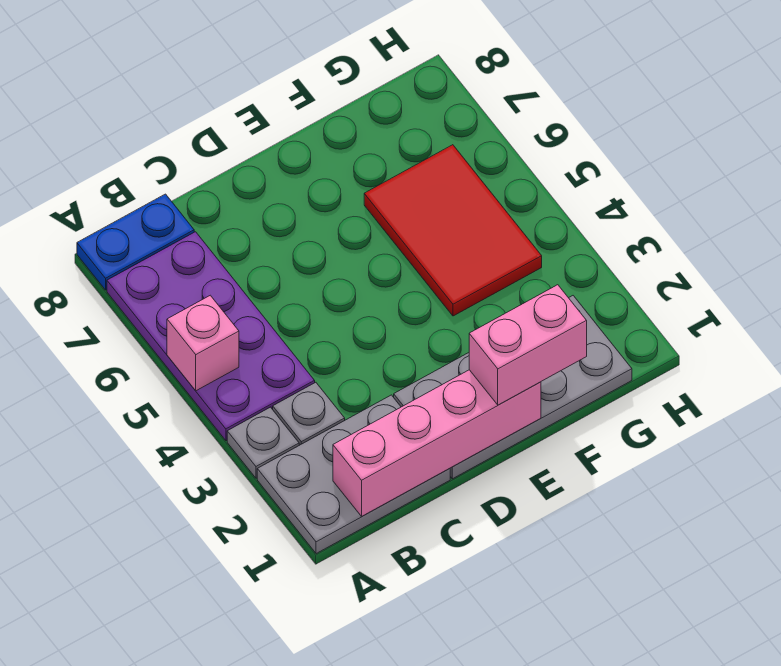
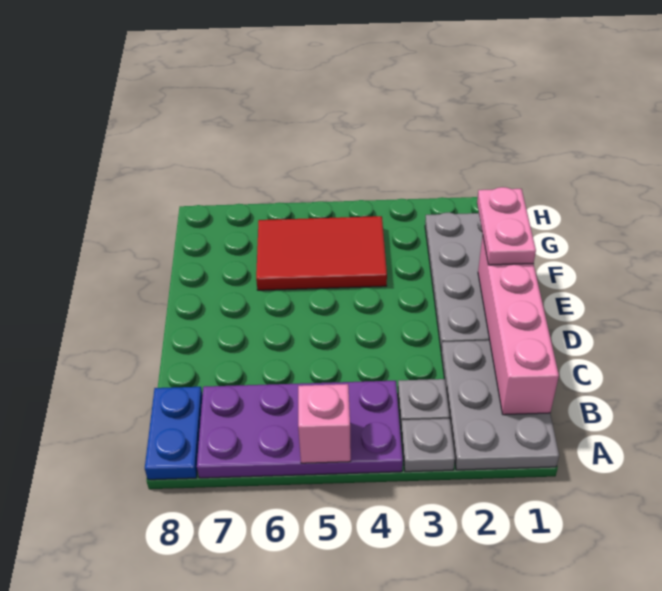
pink 1x2 brick [469,285,587,405] -> pink 1x2 plate [477,187,536,265]

